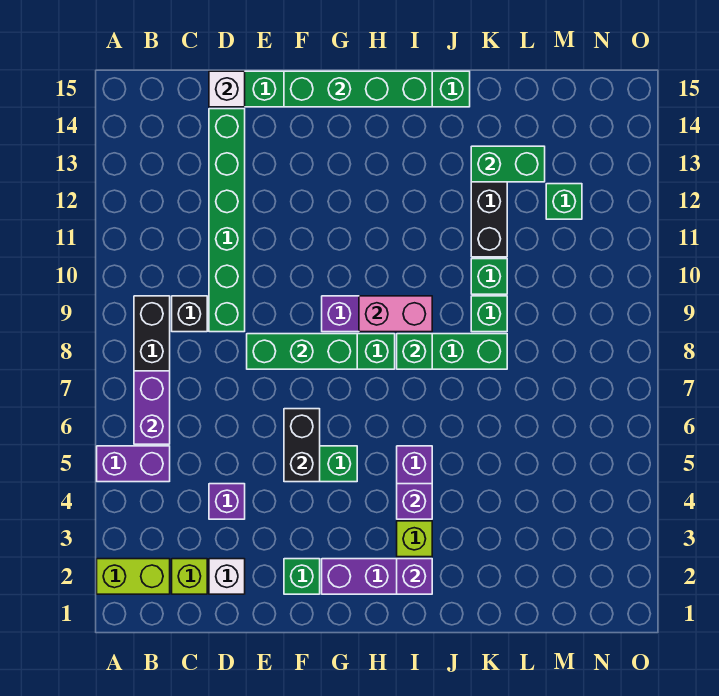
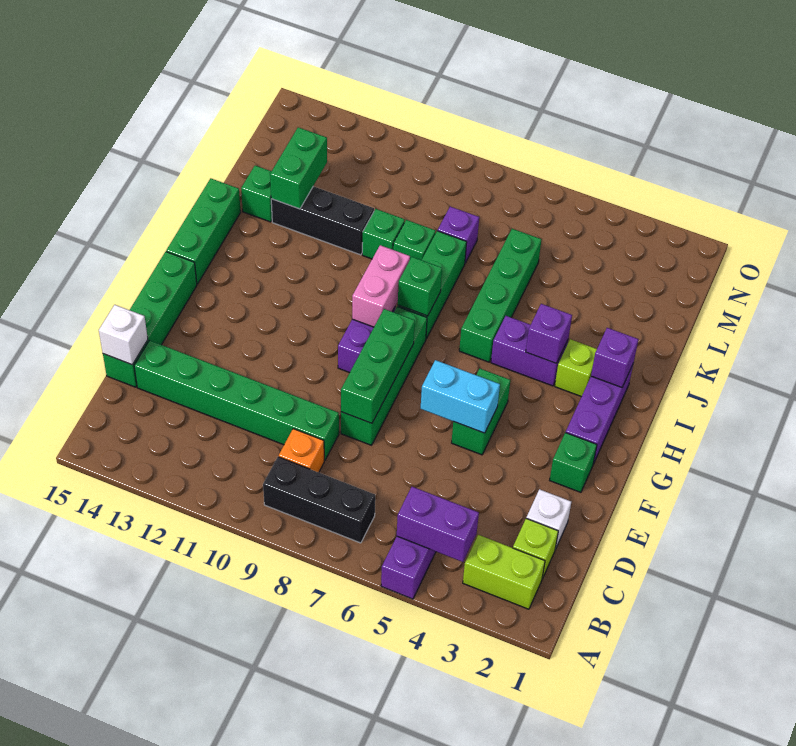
lime 1x2 brick [97,559,170,594] -> lime 1x2 brick turned to [463,535,545,609]
purple 1x2 brick [134,371,170,444] -> purple 1x2 brick moved to [397,487,479,562]
black 1x1 brick [172,296,207,332] -> orange 1x1 brick [279,429,324,472]
purple 1x1 brick [209,484,245,519] -> purple 1x1 brick moved to [438,207,479,263]
black 1x2 brick [284,409,320,482] -> cyan 1x2 brick [421,360,500,433]
green 1x4 brick [284,71,432,107] -> green 1x4 brick moved to [459,229,542,362]
green 1x1 brick [546,184,582,219] -> green 1x1 brick moved to [241,166,272,222]

